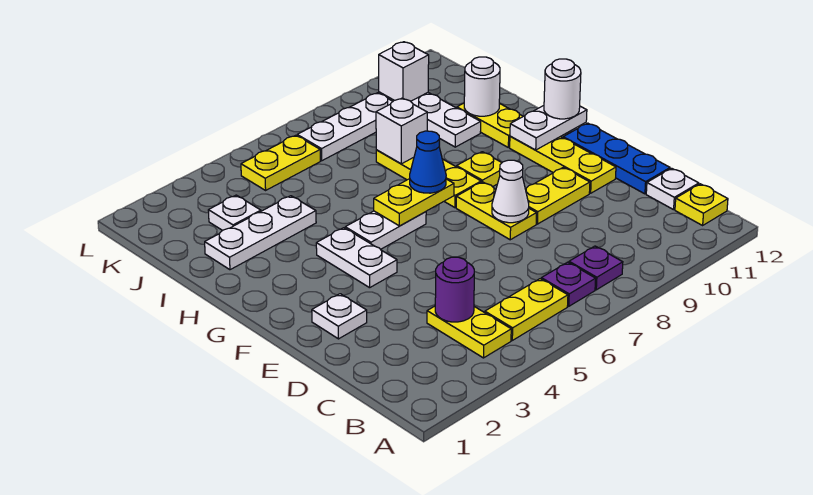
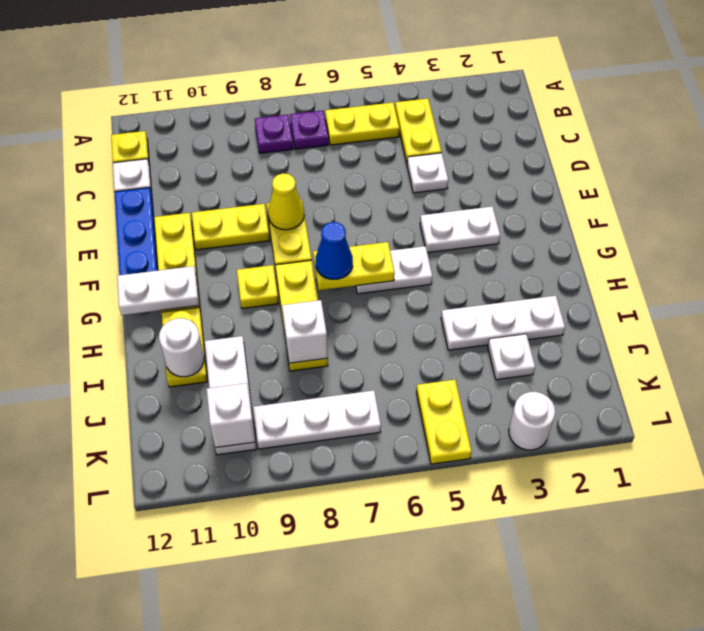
purple 1x1 round brick [435,257,474,322] -> none
white 1x1 plate [312,294,367,339] -> white 1x1 plate moved to [407,153,448,193]
white 1x1 cone [492,160,529,223] -> yellow 1x1 cone [268,173,304,230]
white 1x2 plate [316,228,397,288] -> white 1x2 plate turned to [420,206,500,253]
white 1x1 round brick [544,59,581,119] -> white 1x1 round brick moved to [509,392,555,450]
yellow 1x2 plate [241,135,320,190] -> yellow 1x2 plate turned to [416,380,472,464]

